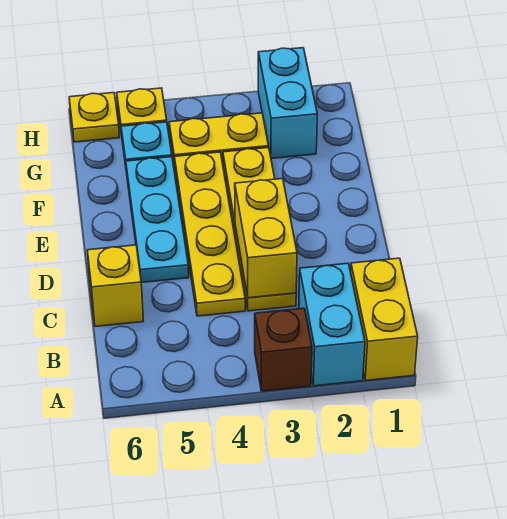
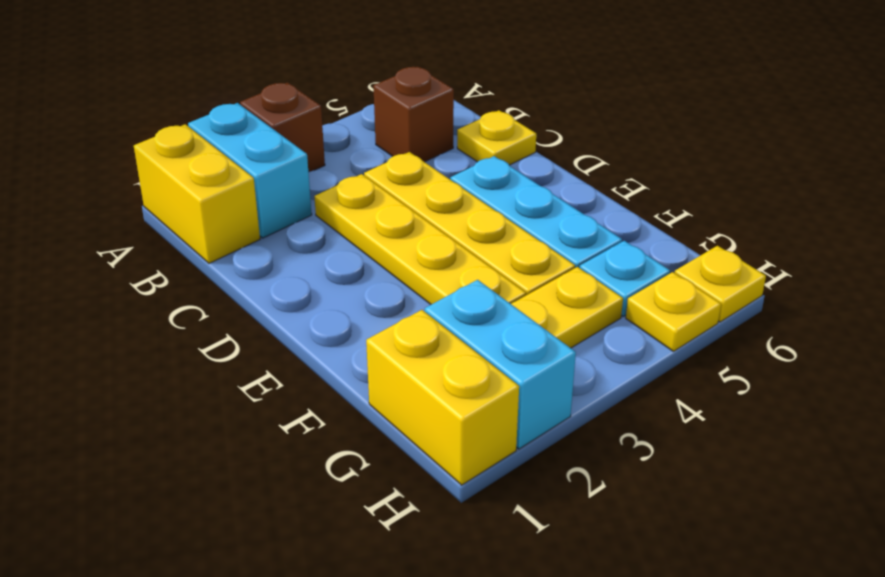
none -> brown 1x1 brick [373,67,454,162]
yellow 1x2 brick [235,179,297,298] -> yellow 1x2 brick moved to [366,310,519,485]
yellow 1x1 brick [87,245,143,326] -> yellow 1x1 plate [457,110,536,165]

